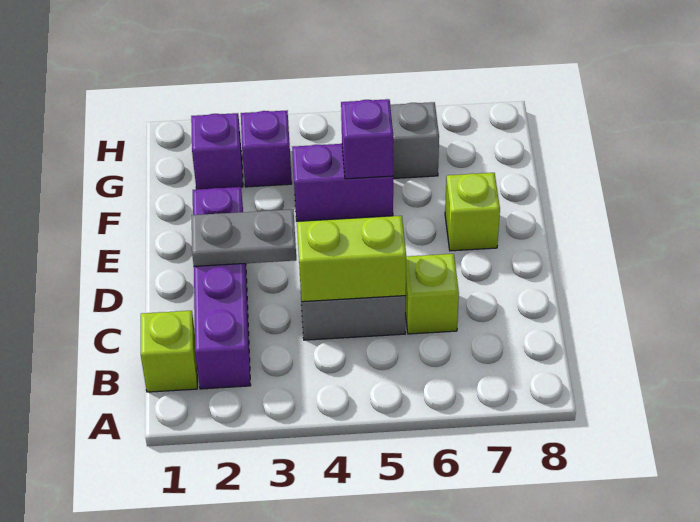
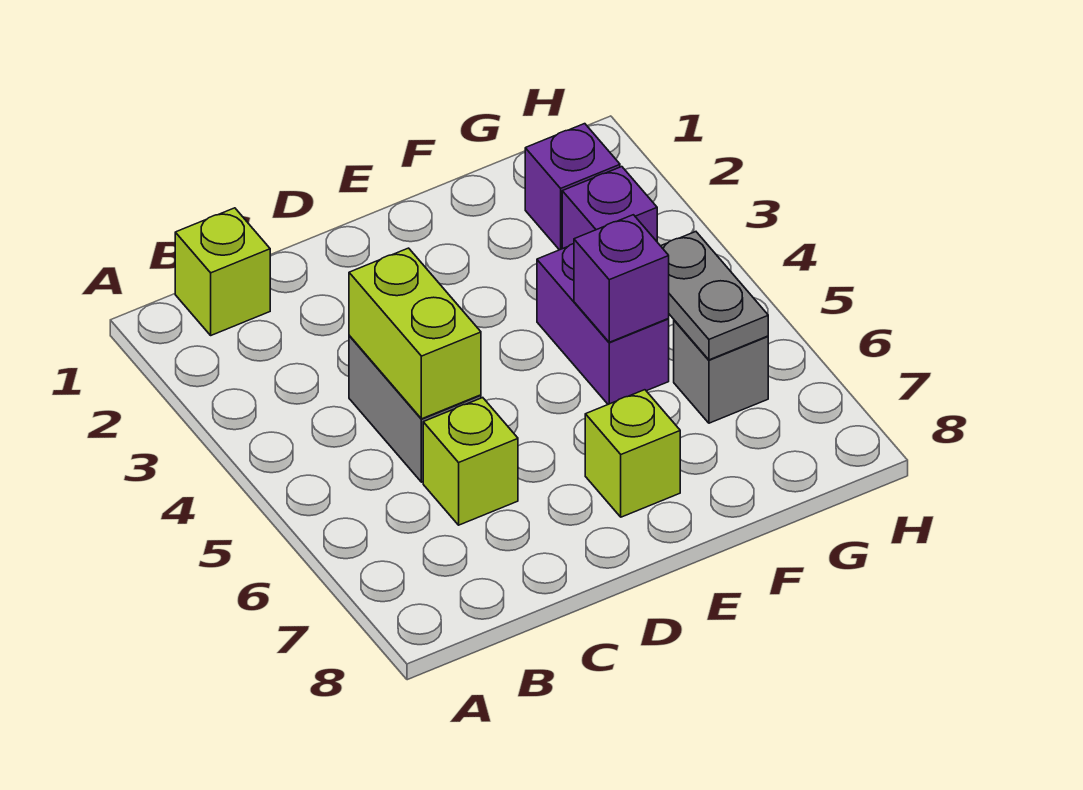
purple 1x4 brick [193,187,251,389] -> none
grey 1x2 plate [192,209,296,266] -> grey 1x2 plate moved to [661,232,768,360]

